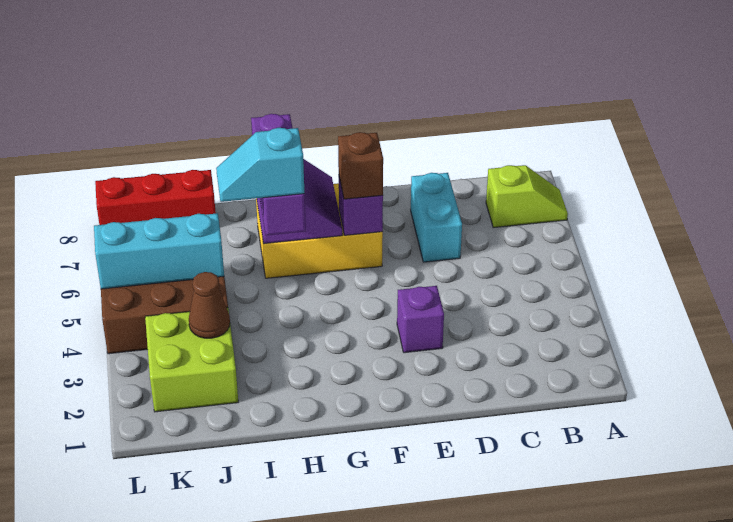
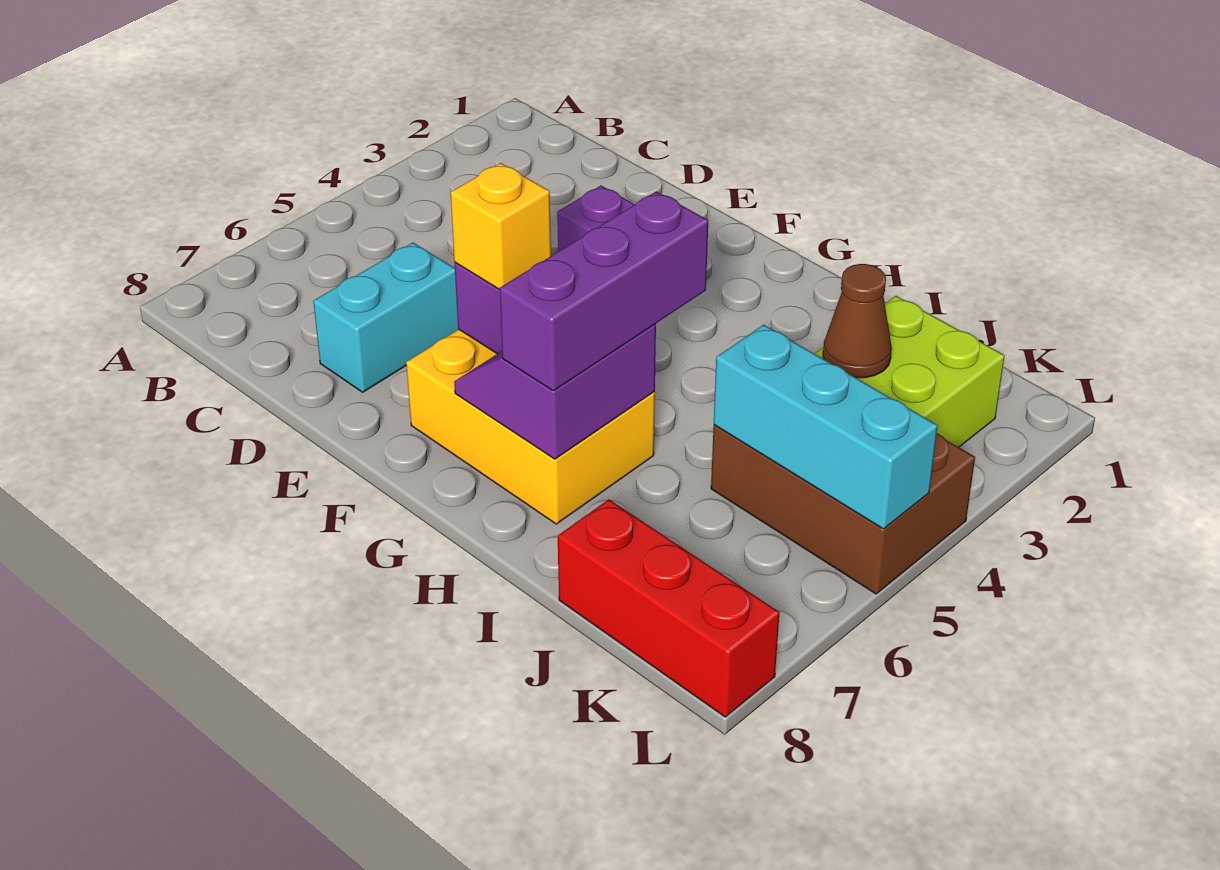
lime 1x2 slope [486,165,568,228] -> none
brown 1x1 brick [338,132,383,199] -> yellow 1x1 brick [450,163,551,290]
cyan 1x2 slope [216,128,304,202] -> none

